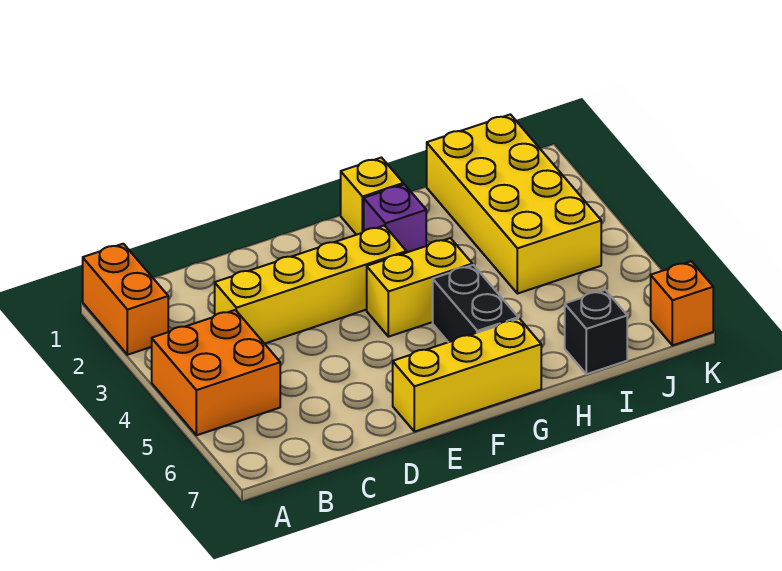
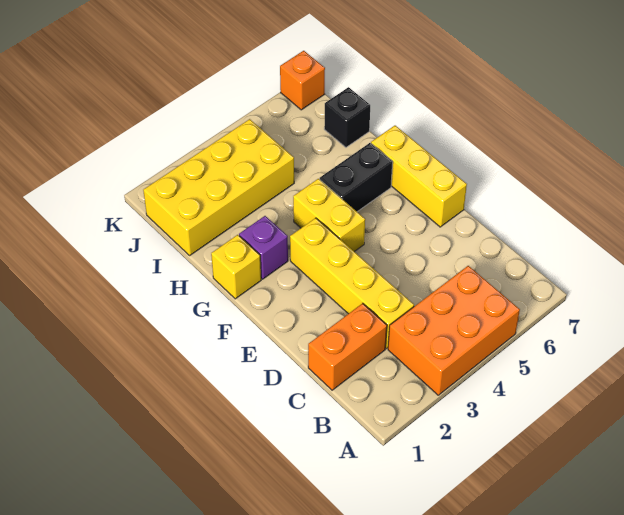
orange 1x2 brick [83,244,168,355] -> orange 1x2 brick moved to [308,303,387,390]
orange 2x2 brick [152,310,280,435] -> orange 2x3 brick [388,266,520,395]

